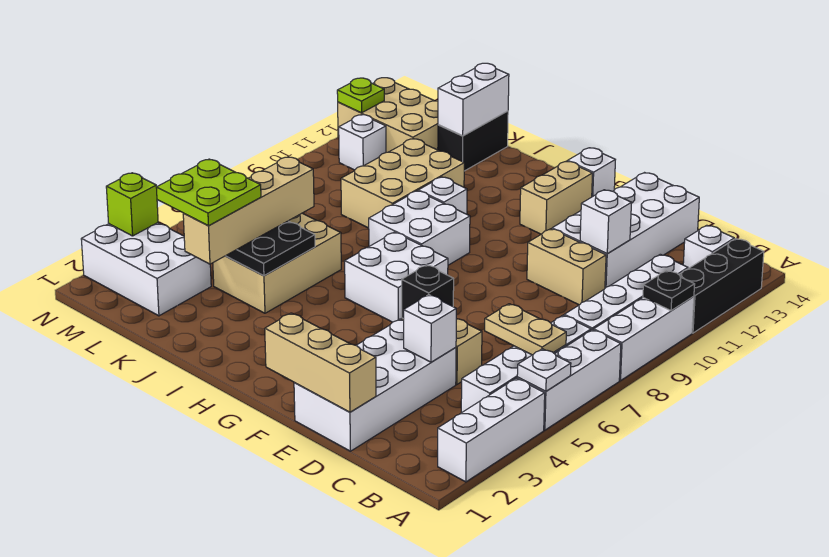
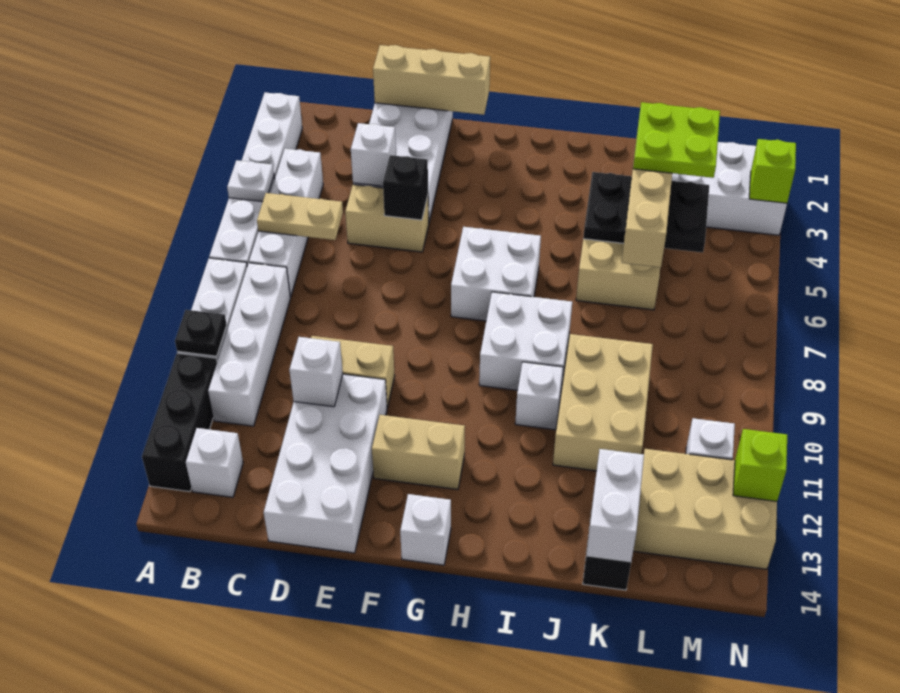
tan 1x2 brick [520,161,593,234] -> tan 1x2 brick turned to [372,415,465,490]
lime 1x1 plate [337,78,384,113] -> lime 1x1 brick [733,429,787,501]

